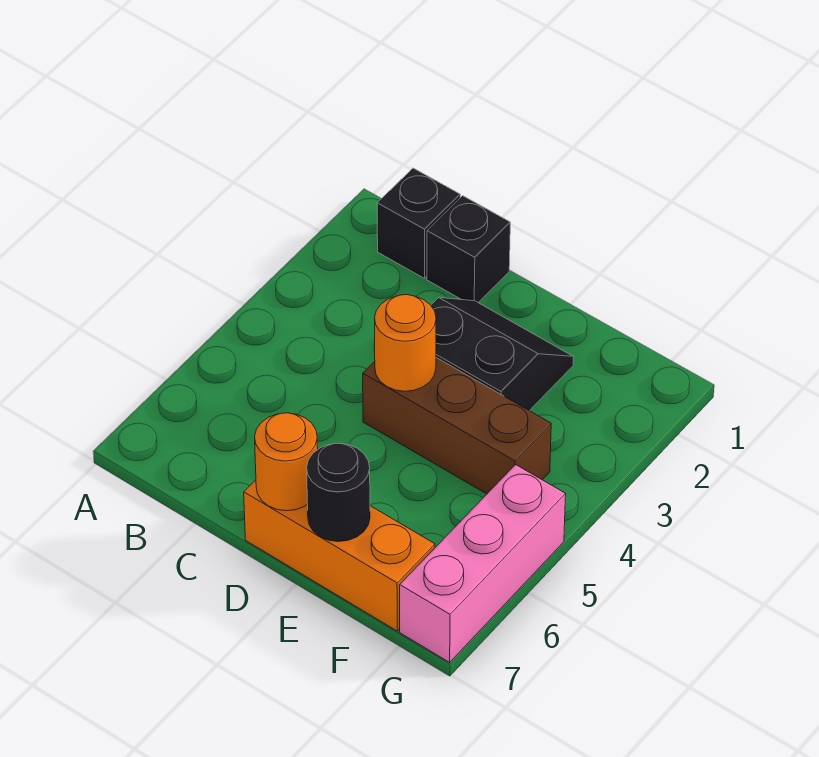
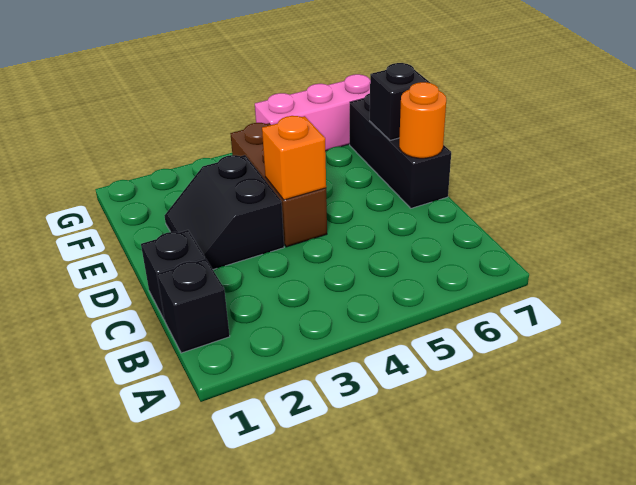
orange 1x1 round brick [374,295,436,391] -> orange 1x1 brick [262,116,326,200]
orange 1x3 brick [244,480,435,631] -> black 1x3 brick [350,93,451,208]
black 1x1 round brick [307,444,370,542] -> black 1x1 brick [370,63,430,140]

